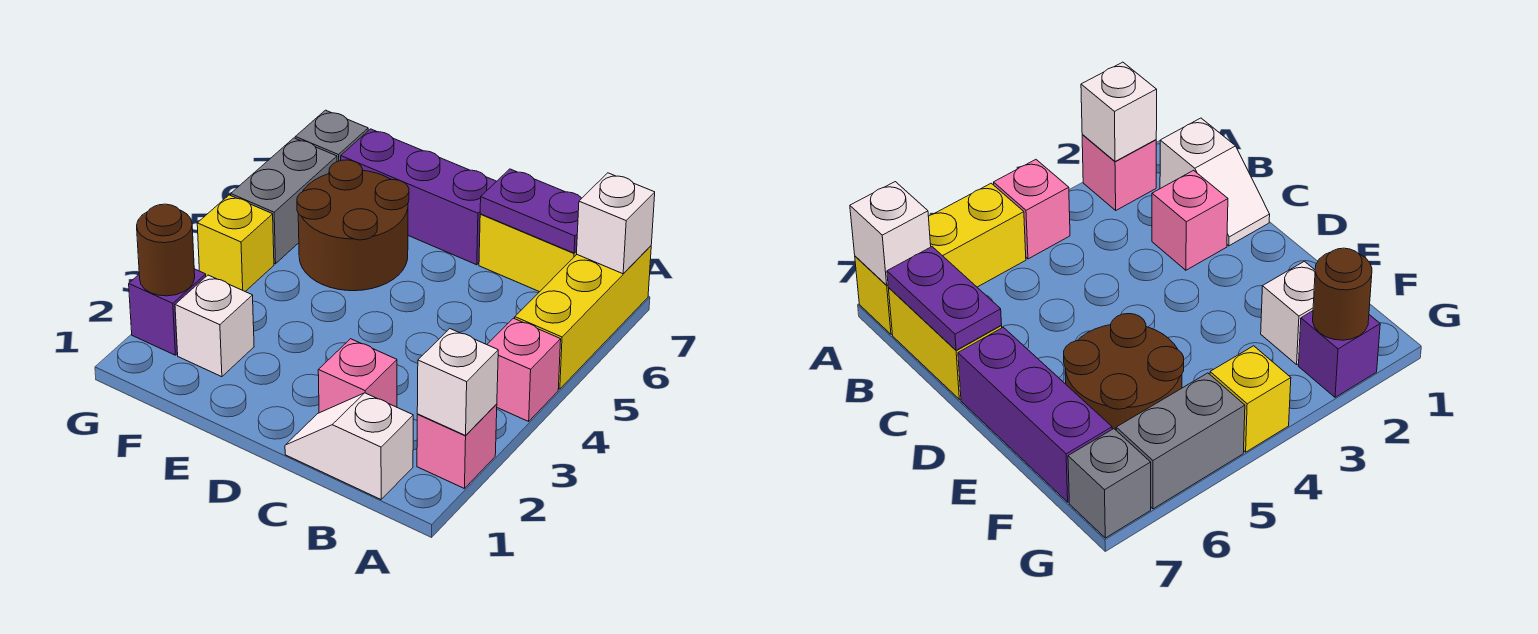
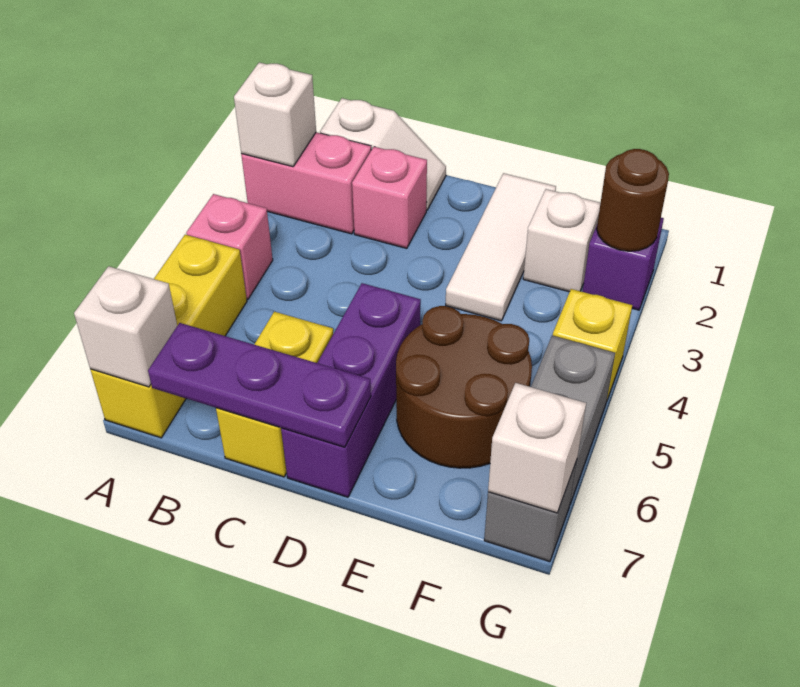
pink 1x1 brick [417,404,497,489] -> pink 1x2 brick [241,132,371,234]
yellow 1x2 brick [479,214,577,292] -> yellow 1x2 brick turned to [216,312,333,477]
purple 1x2 plate [480,169,582,253] -> purple 1x3 plate [148,323,371,447]
purple 1x3 brick [341,129,497,265] -> purple 1x3 brick turned to [281,283,421,497]
none -> white 1x3 tile [446,173,556,321]
none -> white 1x1 brick [488,383,586,513]

